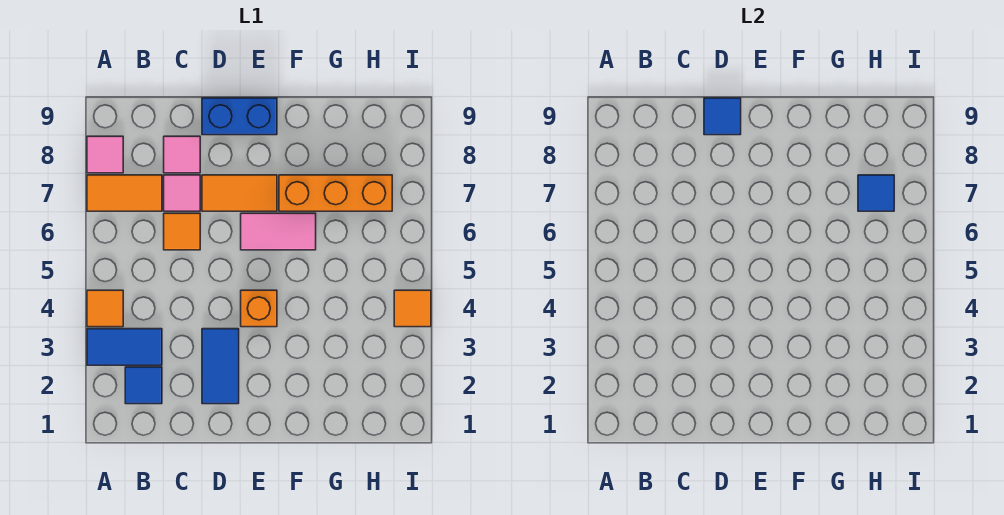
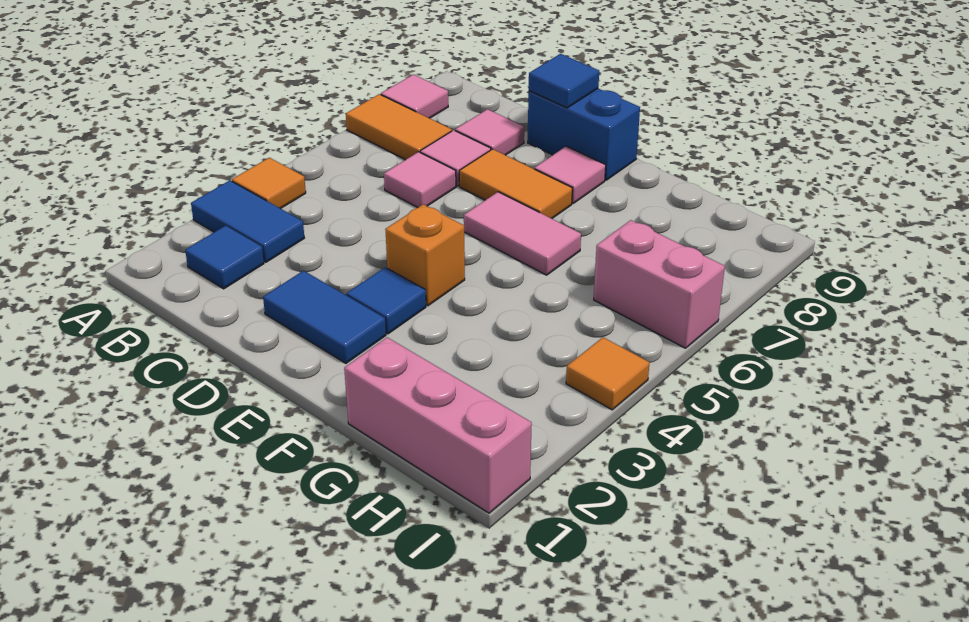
orange 1x1 tile [164,213,200,250] -> pink 1x1 tile [384,152,456,208]
blue 1x2 tile [202,329,239,404] -> blue 1x2 tile turned to [263,271,386,363]
none -> pink 1x1 tile [534,146,606,203]
orange 1x3 brick [279,175,392,211] -> none
none -> pink 1x3 brick [344,337,532,513]
none -> pink 1x2 brick [594,220,725,348]
blue 1x1 tile [858,175,894,211] -> blue 1x1 tile moved to [347,267,426,334]

